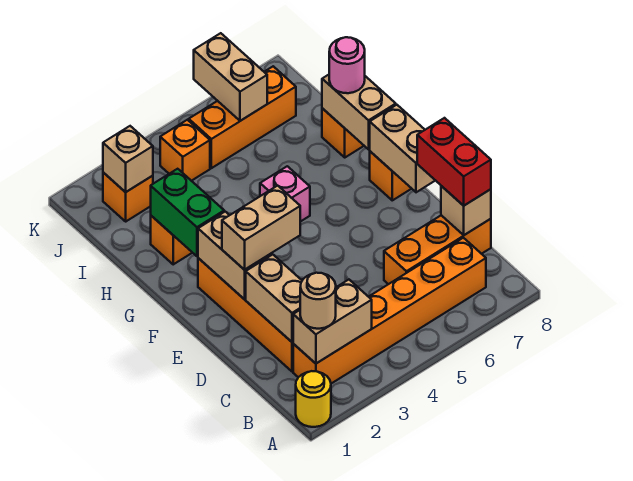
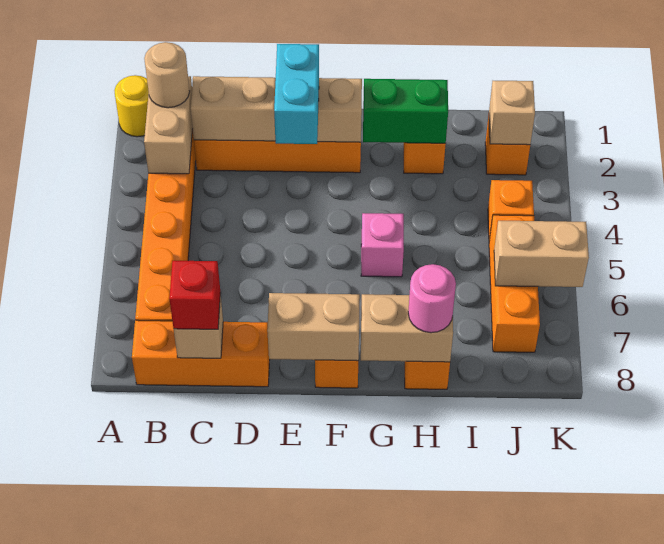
orange 1x3 brick [384,215,491,284] -> orange 1x3 brick turned to [132,320,270,387]
red 1x2 brick [417,118,491,206] -> red 1x1 brick [169,261,220,329]
tan 1x2 brick [222,186,300,270] -> cyan 1x2 brick [274,44,319,144]

